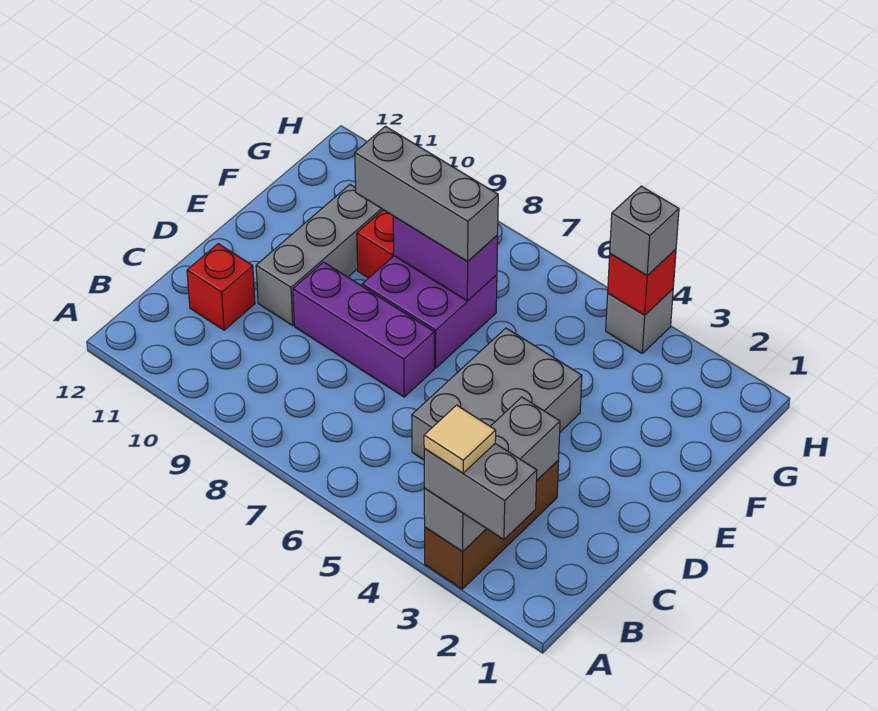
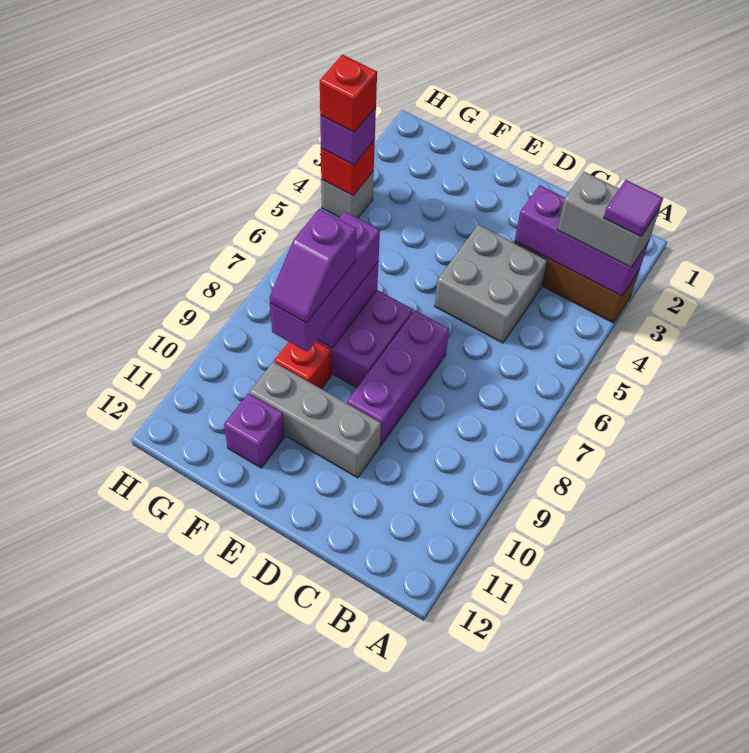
grey 1x2 brick [424,444,537,540] -> grey 1x2 brick turned to [557,172,659,267]
grey 1x3 brick [424,397,560,551] -> purple 1x3 brick [515,185,649,296]
tan 1x1 tile [424,405,496,473] -> purple 1x1 tile [604,180,663,237]
grey 2x3 brick [412,328,582,460] -> grey 2x2 brick [435,225,548,343]
red 1x1 brick [187,244,255,330] -> red 1x1 brick moved to [320,55,377,132]
grey 1x3 brick [355,126,498,261] -> purple 1x3 brick [270,211,380,352]
none -> purple 1x2 slope [269,209,356,323]
none -> purple 1x1 brick [224,393,285,468]
grey 1x1 brick [610,186,679,276] -> purple 1x1 brick [320,107,376,165]

